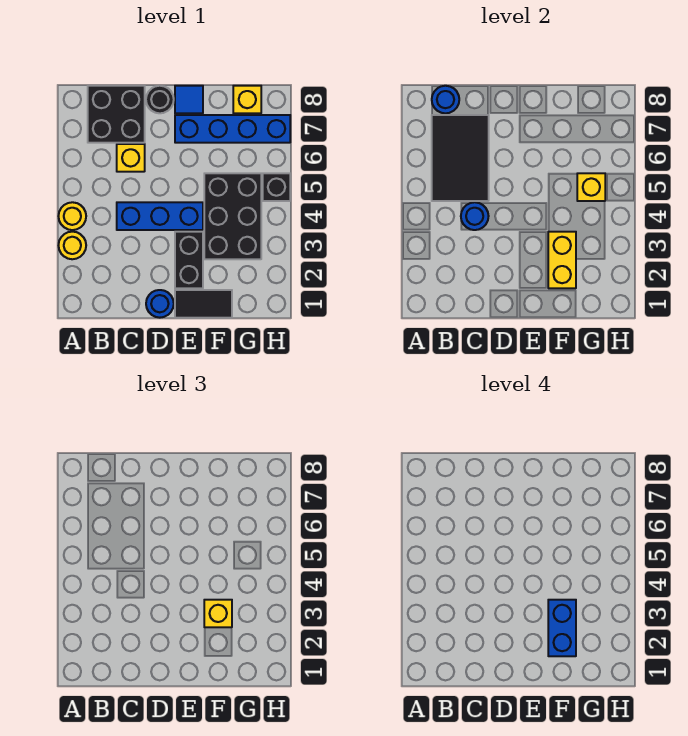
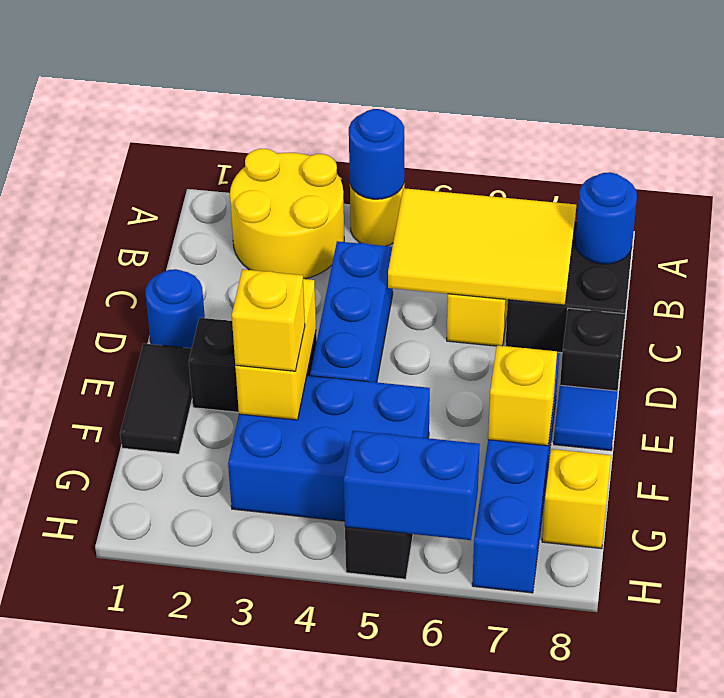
yellow 1x1 round brick [59,232,86,259] -> yellow 2x2 round brick [230,149,344,279]
black 2x3 tile [432,115,489,201] -> yellow 2x3 tile [388,188,576,305]
blue 1x1 round brick [461,202,489,230] -> blue 1x1 round brick moved to [349,109,404,199]
black 1x1 round brick [146,86,174,113] -> black 1x1 brick [560,308,625,391]
yellow 1x2 brick [548,232,576,288] -> yellow 1x2 brick turned to [235,279,316,420]
blue 1x2 brick [548,600,576,656] -> blue 1x2 brick moved to [344,431,480,540]
black 2x3 brick [204,173,261,259] -> blue 2x3 brick [228,375,430,521]
yellow 1x1 brick [577,173,605,201] -> yellow 1x1 brick moved to [488,345,557,446]

